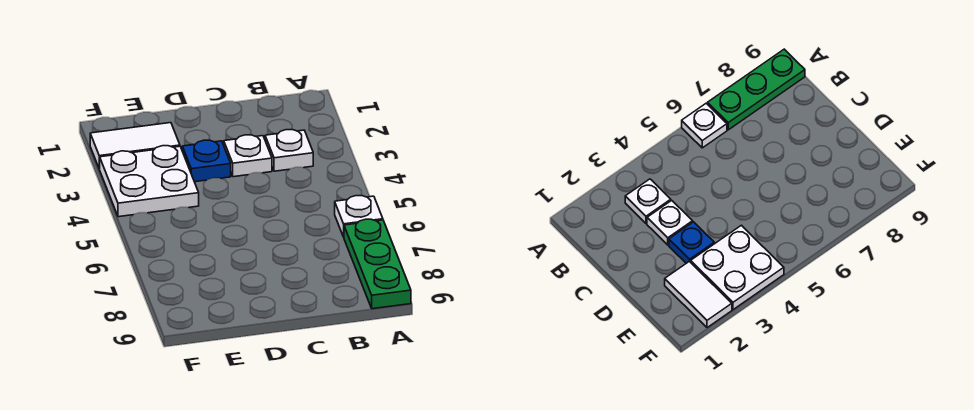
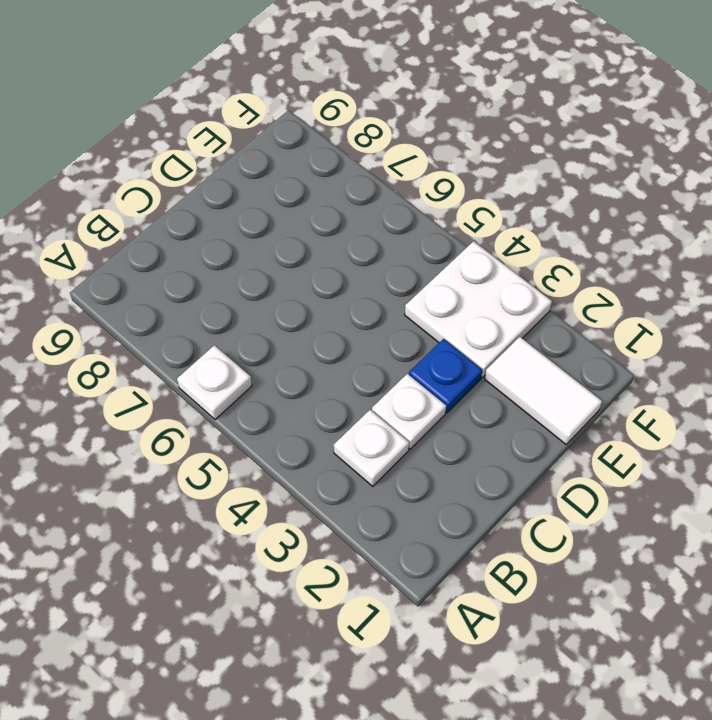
green 1x3 plate [344,219,411,309] -> none
white 1x2 tile [90,123,180,169] -> white 1x2 tile turned to [485,337,602,444]

